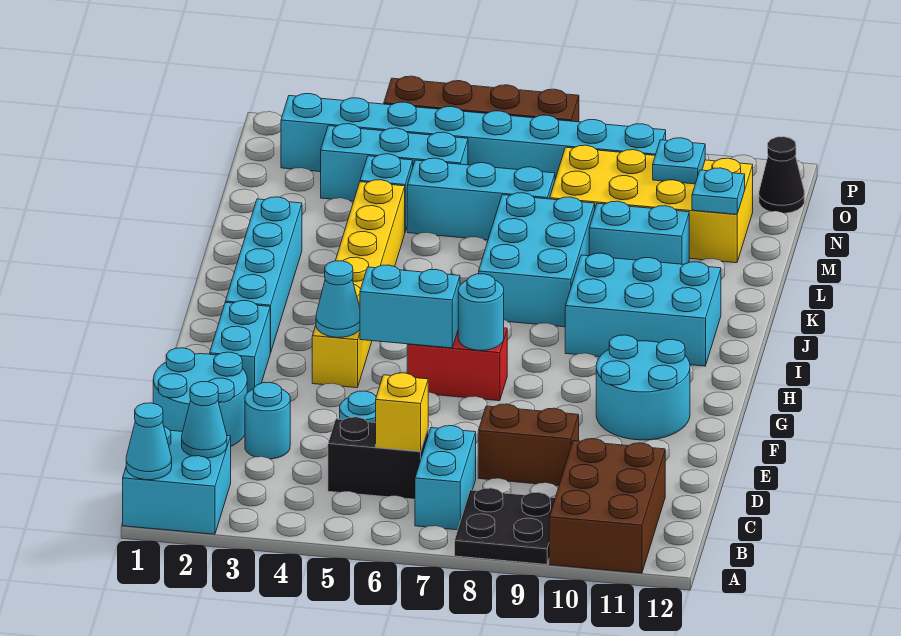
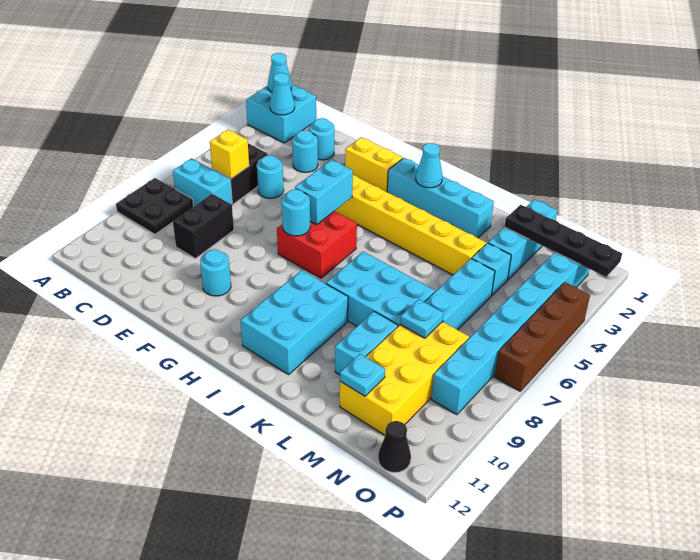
brown 2x3 brick [549,439,665,573] -> none
cyan 2x2 round brick [153,348,247,446] -> cyan 1x1 round brick [310,118,334,160]
brown 1x2 brick [478,404,579,486] -> black 1x2 brick [173,194,234,259]
cyan 1x2 brick [210,301,270,393] -> yellow 1x2 brick [345,137,403,192]
cyan 2x2 round brick [596,335,690,440] -> cyan 1x1 round brick [200,250,231,296]
cyan 1x1 cone [316,261,360,337] -> cyan 1x1 cone moved to [416,143,443,188]
red 1x2 brick [407,328,507,401] -> red 2x2 brick [277,211,357,278]
none -> black 1x4 plate [504,205,622,277]
cyan 1x3 brick [321,124,468,201] -> cyan 1x3 brick moved to [488,199,557,280]
cyan 1x1 plate [653,138,705,184] -> cyan 1x1 plate moved to [400,299,443,338]

